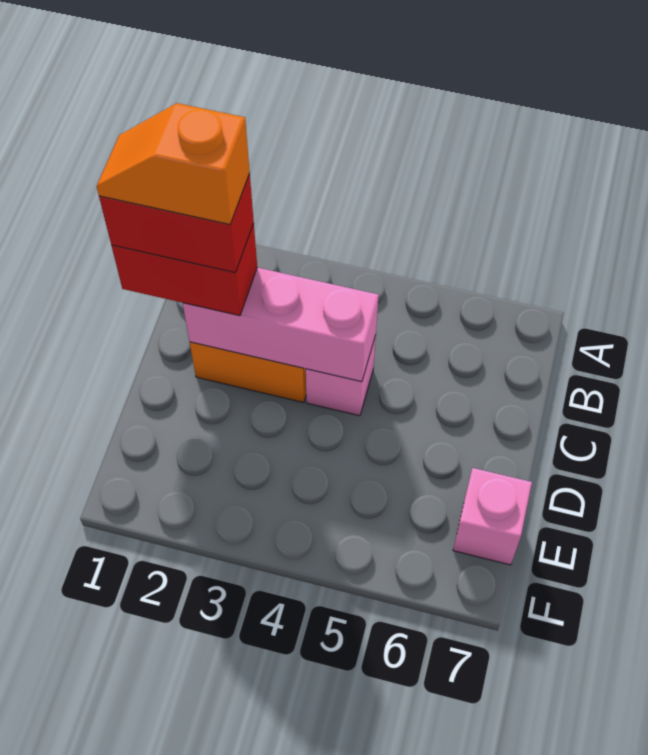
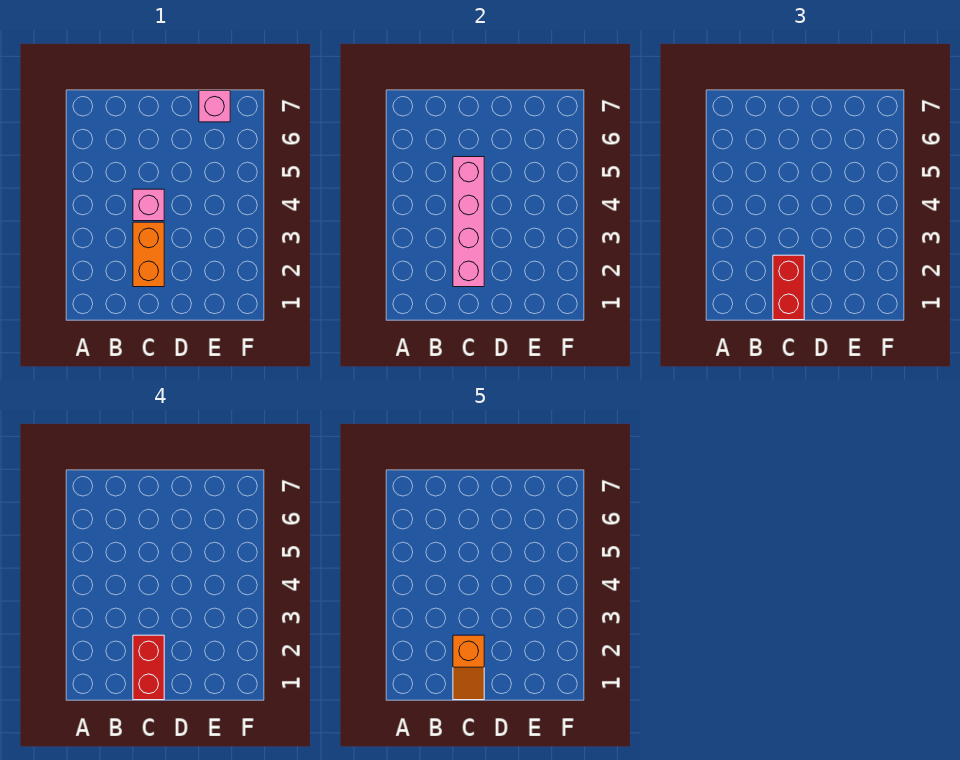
pink 1x3 brick [183,268,379,382] -> pink 1x4 brick [453,157,484,287]

